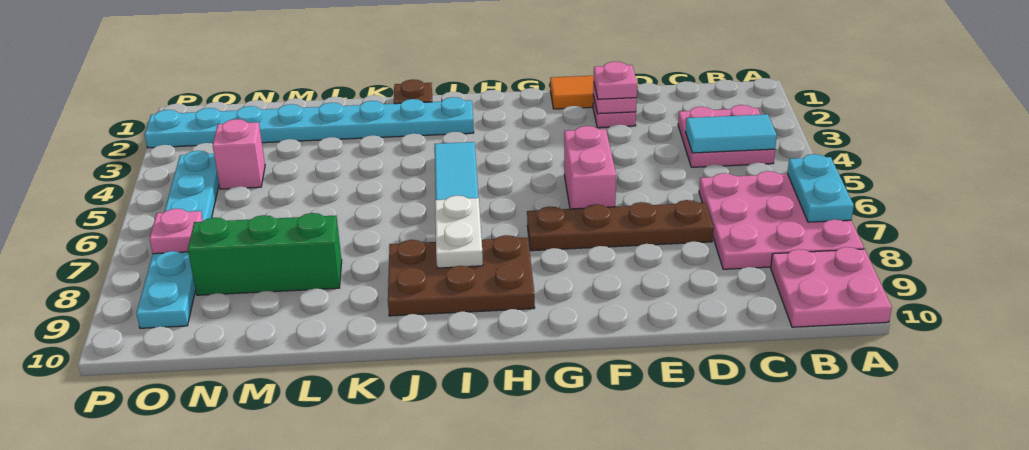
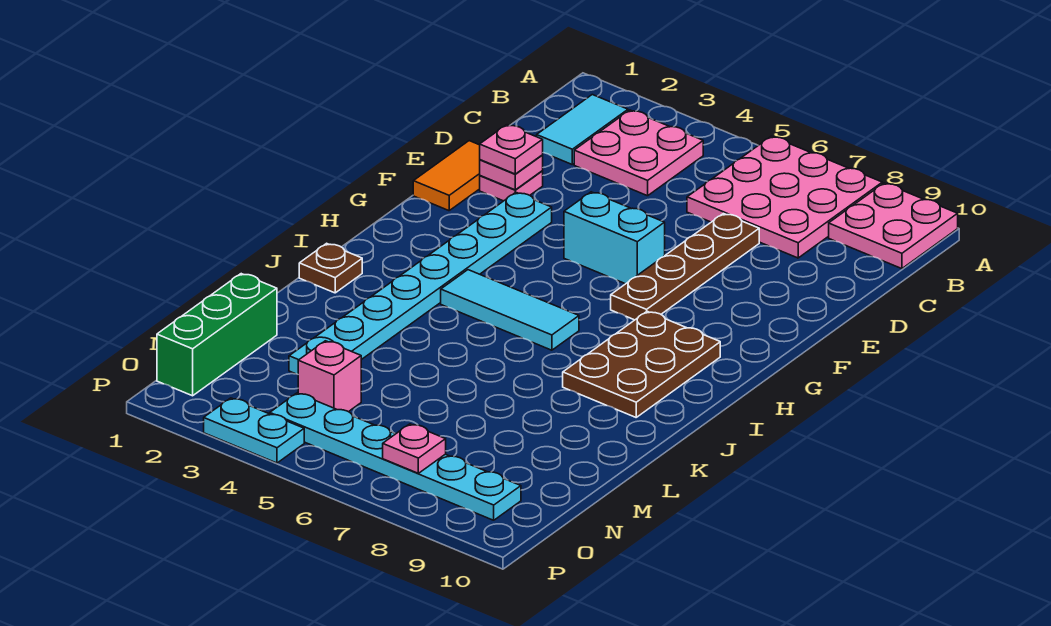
cyan 1x2 plate [787,154,854,222] -> cyan 1x2 plate moved to [204,398,304,463]
cyan 1x2 tile [686,114,777,153] -> cyan 1x2 tile moved to [537,95,628,164]
pink 1x2 brick [564,126,616,209] -> cyan 1x2 brick [564,192,665,284]
cyan 1x8 plate [145,97,474,148] -> cyan 1x8 plate moved to [289,192,552,374]
white 1x2 plate [435,196,483,268] -> none
green 1x3 brick [188,213,342,295] -> green 1x3 brick moved to [157,274,277,396]

